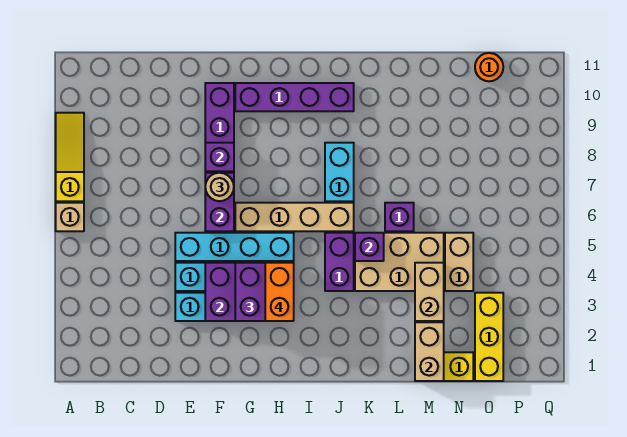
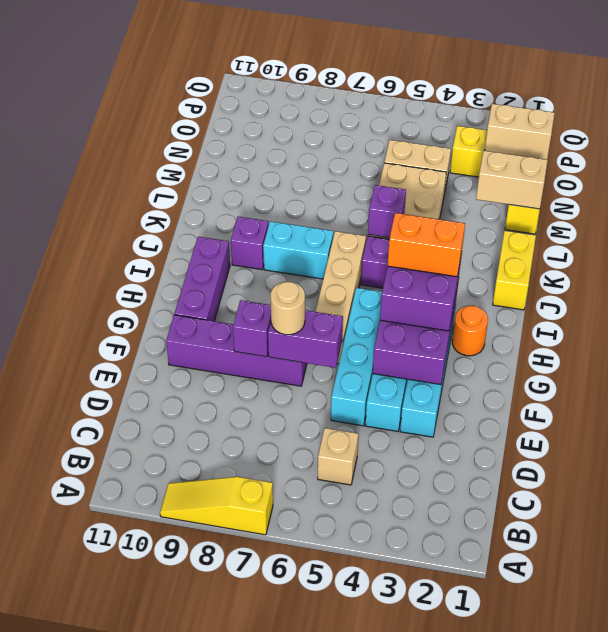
tan 1x1 brick [56,203,84,231] -> tan 1x1 brick moved to [318,428,358,485]
purple 1x4 brick [235,83,354,111] -> purple 1x3 brick [174,237,230,321]
none -> yellow 1x2 brick [493,231,536,310]
purple 1x1 brick [385,203,414,231] -> purple 1x1 brick moved to [231,217,268,270]
tan 1x2 brick [415,263,444,321] -> tan 1x2 brick moved to [485,104,555,160]
orange 1x1 round brick [475,53,503,81] -> orange 1x1 round brick moved to [452,306,488,356]

